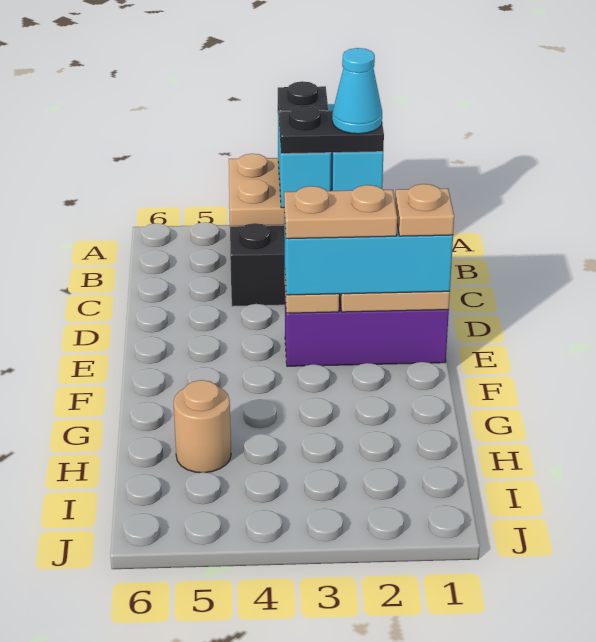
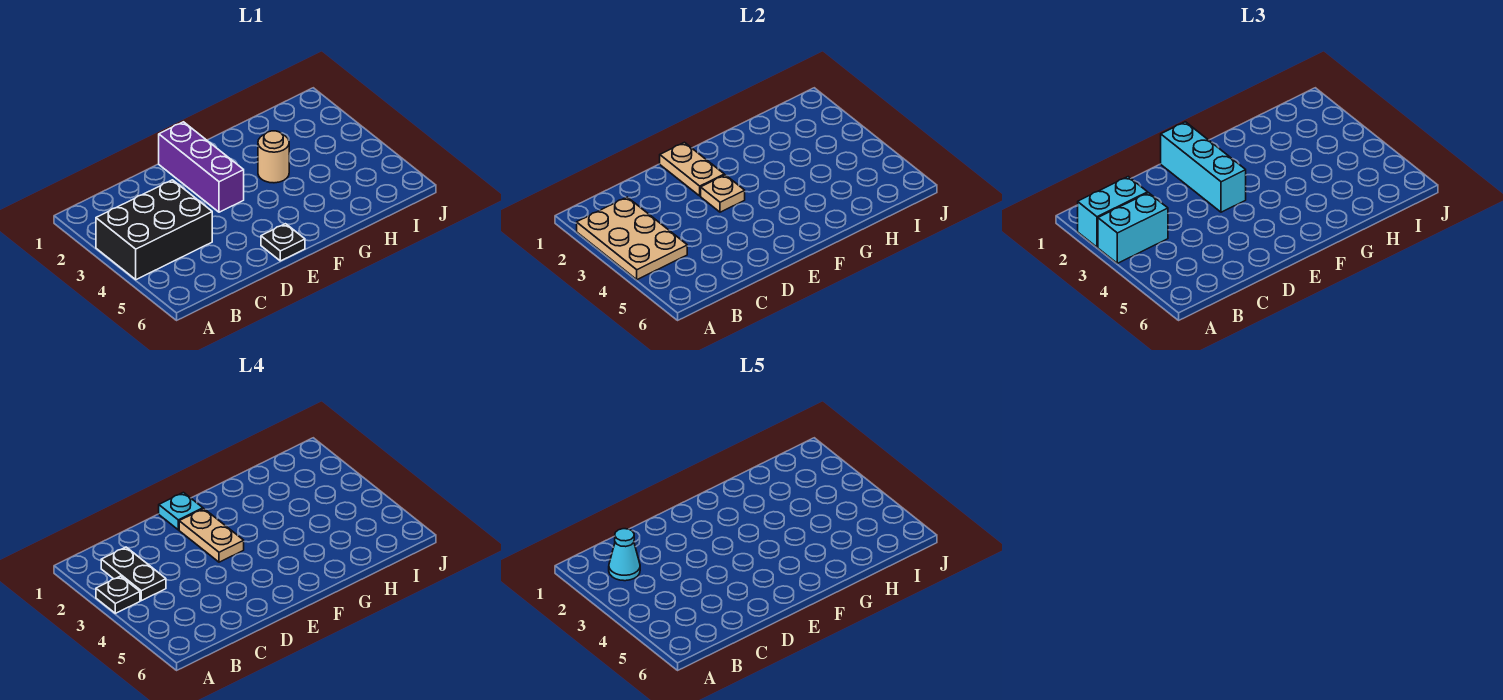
tan 1x1 plate [395,184,454,236] -> cyan 1x1 plate [159,492,203,530]
none -> black 1x1 plate [261,224,305,261]
tan 1x1 round brick [173,380,231,473] -> tan 1x1 round brick moved to [258,131,289,183]

